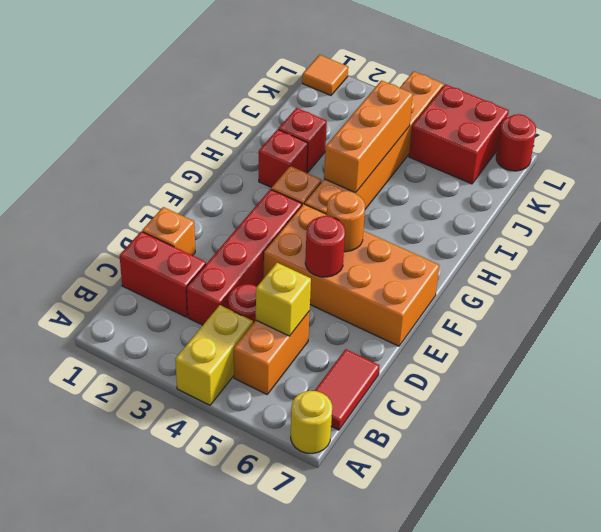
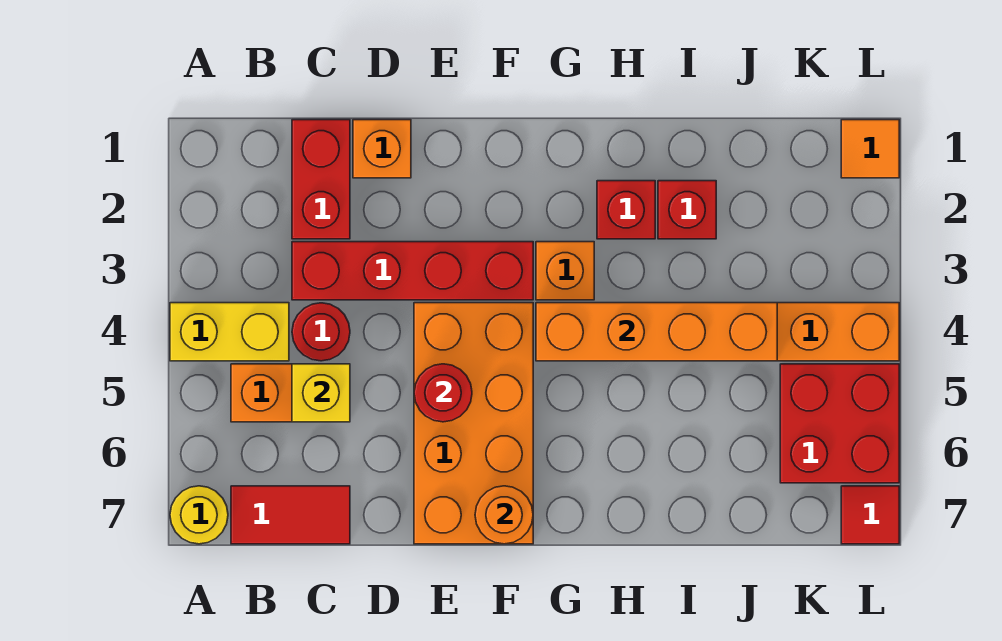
orange 1x1 round brick [327,191,365,252] -> orange 1x1 round brick moved to [475,486,533,544]
orange 1x3 brick [324,80,413,193] -> orange 1x4 brick [536,303,777,361]
red 1x1 round brick [496,114,536,171] -> red 1x1 tile [841,486,899,544]

